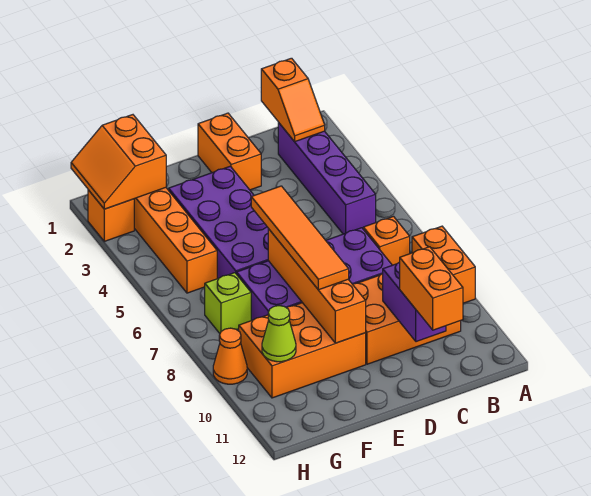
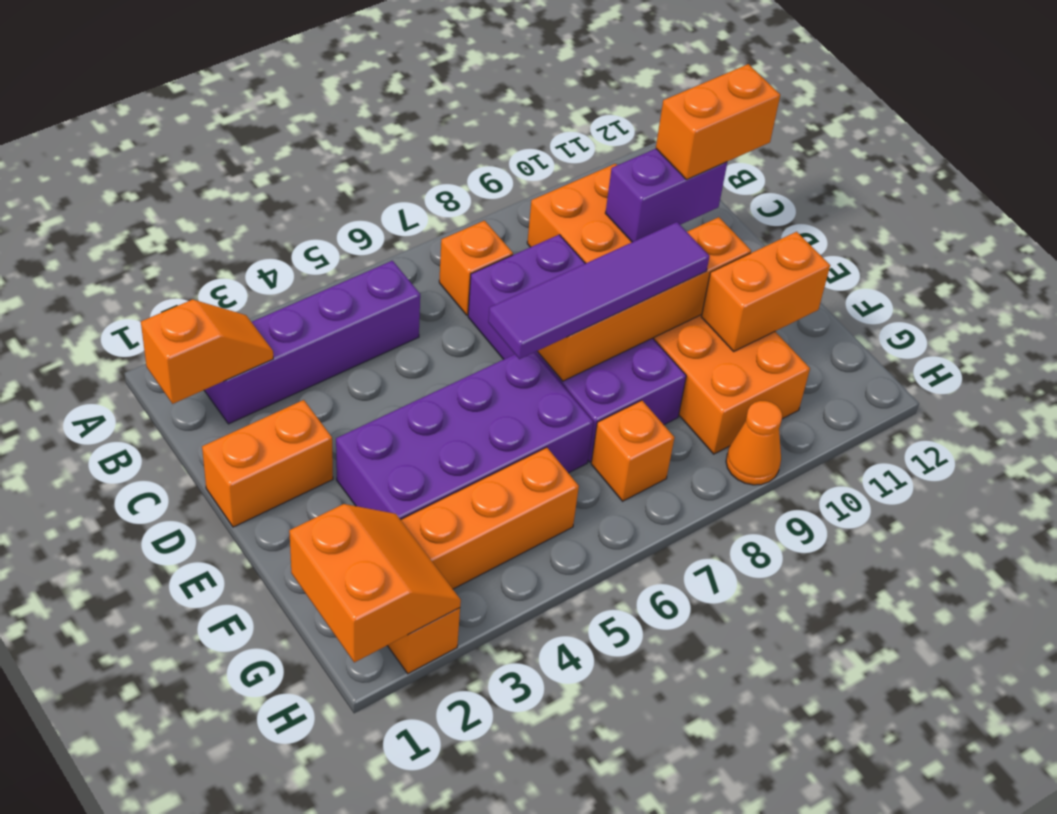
orange 1x2 brick [412,226,475,303] -> orange 1x2 brick moved to [702,232,830,351]
orange 1x4 tile [251,186,349,290] -> purple 1x4 tile [488,222,710,359]
orange 2x2 slope [71,115,166,209] -> orange 2x2 slope turned to [289,504,461,662]
lime 1x1 brick [205,273,251,333] -> orange 1x1 brick [591,400,674,501]
lime 1x1 cone [262,306,296,362] -> none

